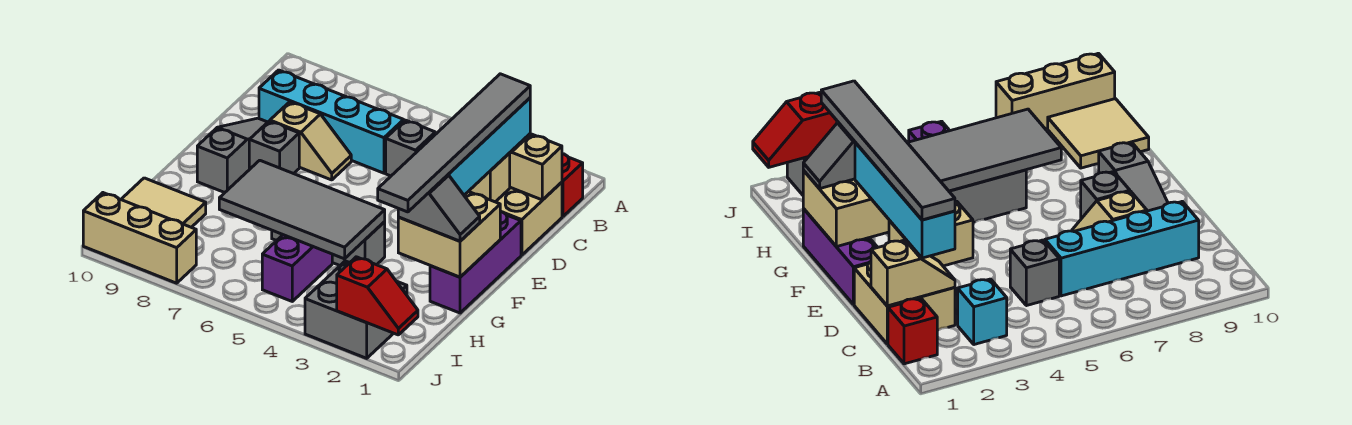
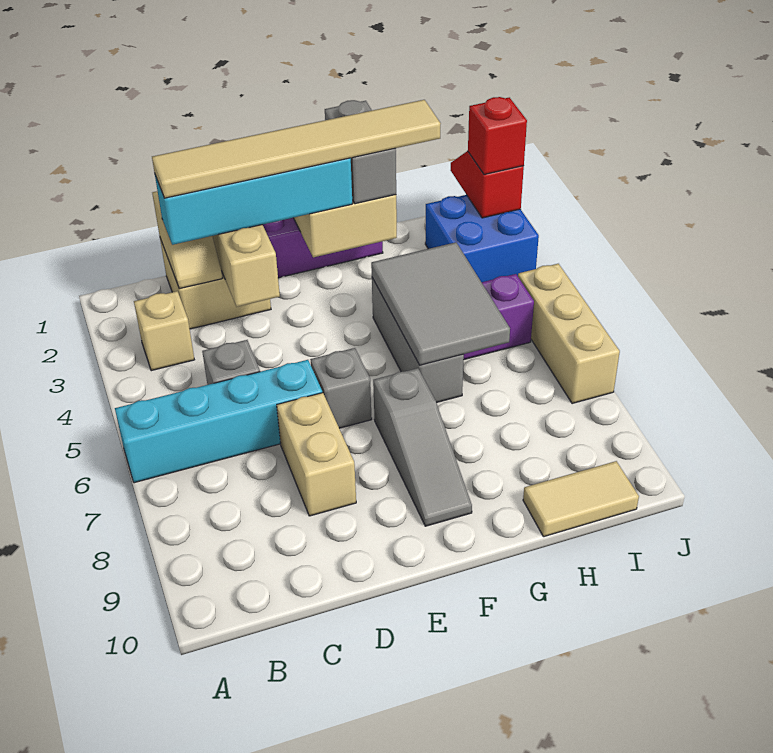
red 1x1 brick [562,154,583,217] -> red 1x1 brick moved to [468,97,527,175]
cyan 1x1 brick [958,279,1007,345] -> tan 1x1 brick [134,291,194,371]
grey 1x6 tile [378,74,530,212] -> tan 1x6 tile [152,100,441,198]
cyan 1x4 brick [259,70,404,173] -> cyan 1x4 brick turned to [115,360,322,483]
tan 1x2 slope [270,102,351,180] -> tan 1x2 brick [277,393,356,516]
grey 1x3 slope [197,118,267,193] -> grey 1x3 slope turned to [373,368,472,526]
grey 1x1 brick [249,121,299,174] -> grey 1x1 brick moved to [310,348,372,428]
grey 1x2 slope [398,175,480,241] -> grey 1x2 brick [325,100,396,204]
grey 2x4 tile [219,160,385,259] -> grey 2x3 tile [371,242,510,365]
tan 2x2 tile [121,178,206,227] -> tan 1x2 tile [523,461,639,537]
grey 2x2 brick [305,261,407,358] -> blue 2x2 brick [425,195,539,282]
tan 1x3 brick [83,193,196,283] -> tan 1x3 brick moved to [518,264,620,404]

